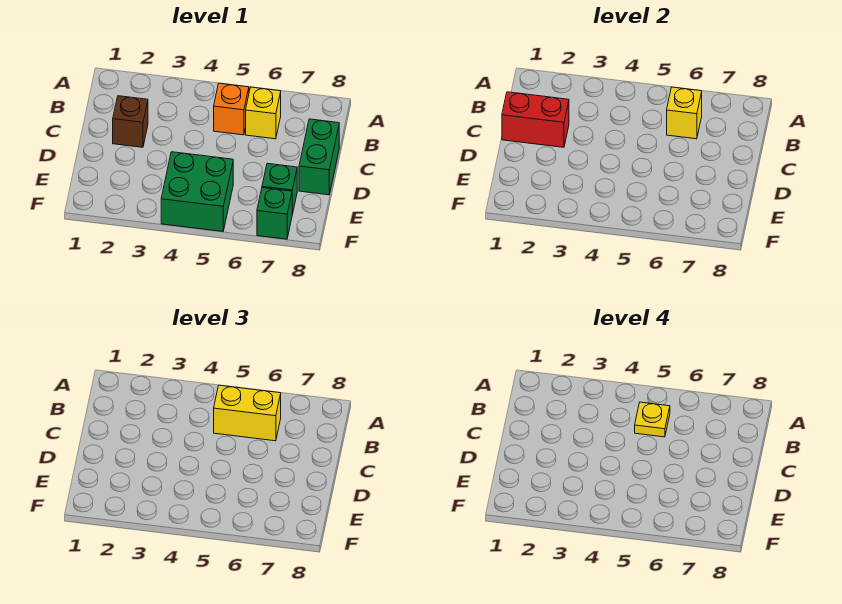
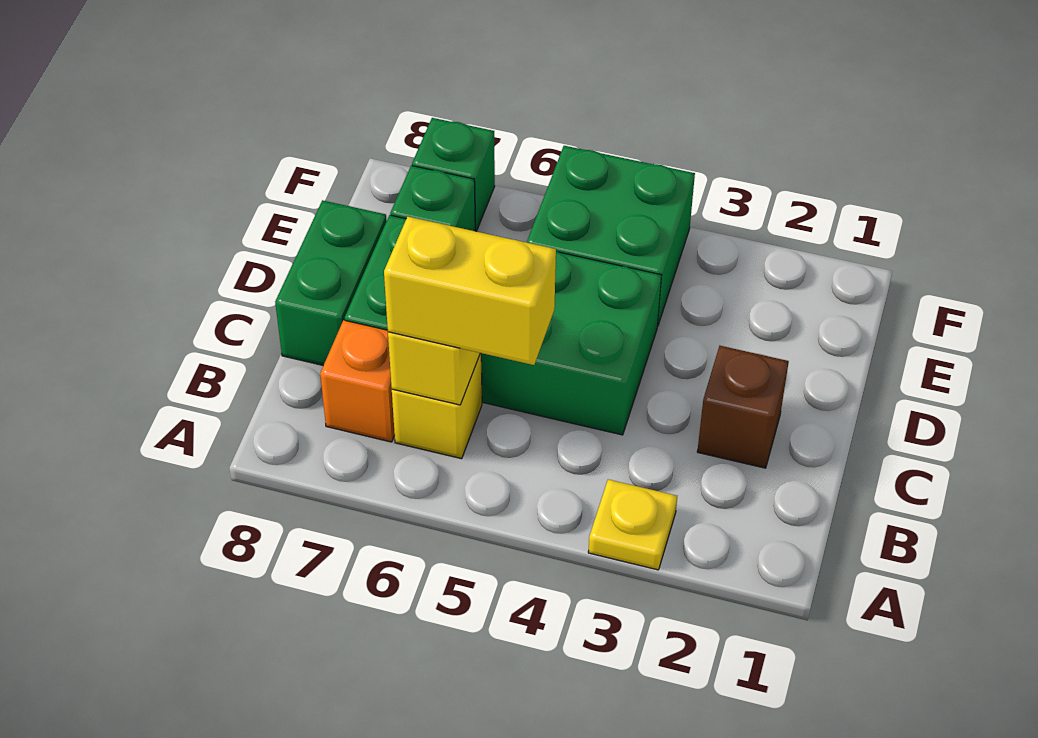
orange 1x1 brick [214,83,249,135] -> orange 1x1 brick moved to [320,320,395,442]
yellow 1x1 plate [635,402,670,437] -> yellow 1x1 plate moved to [588,480,677,570]
red 1x2 brick [502,92,569,147] -> none
none -> green 2x4 brick [345,215,662,435]

